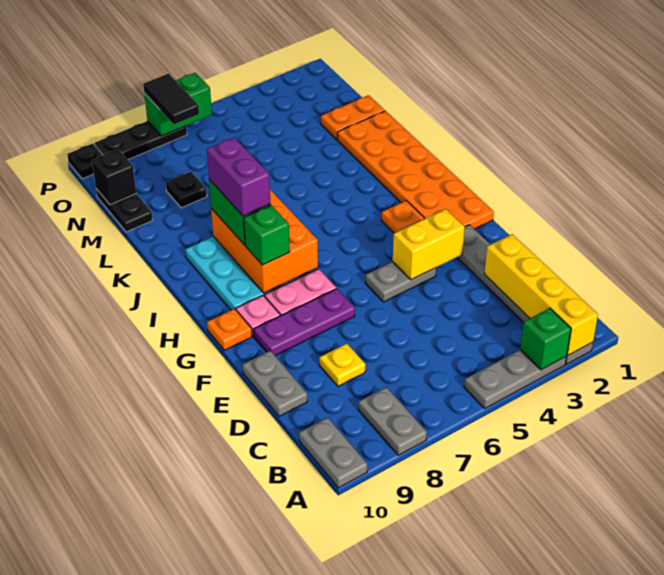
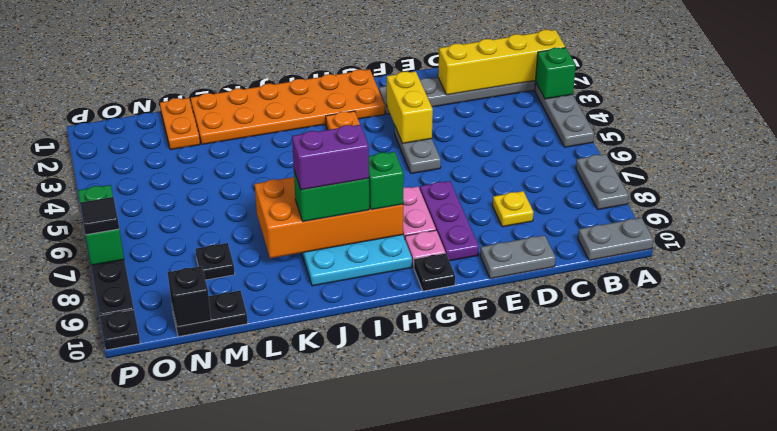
grey 1x2 plate [359,387,427,455] -> grey 1x2 plate turned to [576,154,629,210]
orange 1x1 plate [207,309,252,350] -> black 1x1 plate [414,253,455,291]
orange 2x3 brick [211,190,318,293] -> orange 2x4 brick [255,177,403,258]
black 1x2 tile [143,74,199,124] -> black 1x1 tile [80,197,119,235]

